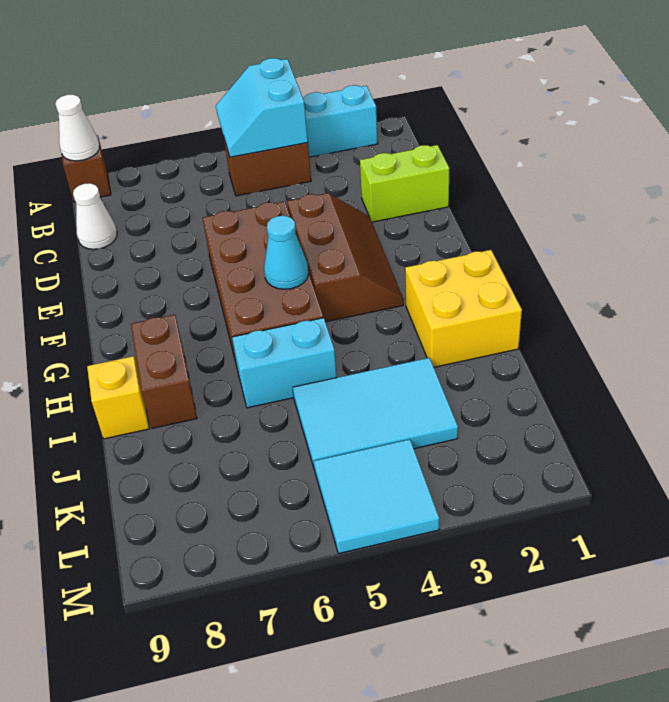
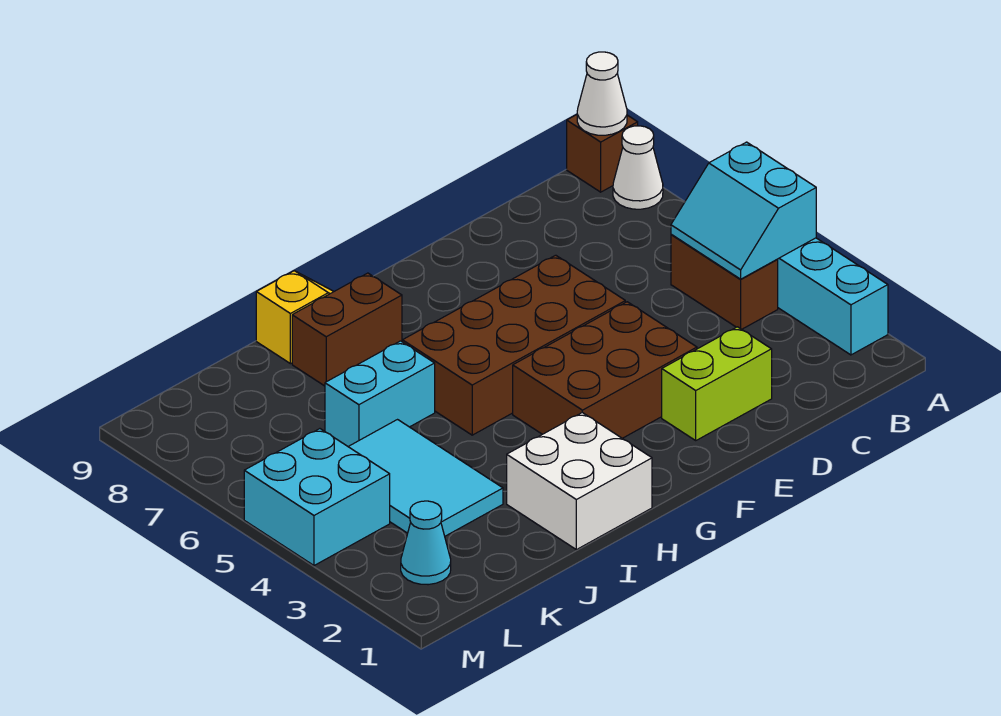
cyan 2x2 slope [216,58,308,157] -> cyan 2x2 slope turned to [671,142,816,279]
white 1x1 cone [73,183,117,249] -> white 1x1 cone moved to [613,126,663,209]
lime 1x2 brick [360,145,449,222] -> lime 1x2 brick turned to [662,327,772,440]
brown 2x3 slope [287,193,403,322] -> brown 2x3 brick [513,302,697,438]
cyan 1x1 cone [264,216,308,289] -> cyan 1x1 cone moved to [401,501,451,585]
yellow 2x2 brick [405,250,522,367] -> white 2x2 brick [507,413,652,550]
cyan 1x2 brick [232,318,337,408] -> cyan 1x2 brick turned to [325,341,435,446]
cyan 2x2 tile [314,439,439,553] -> cyan 2x2 brick [244,429,390,566]

